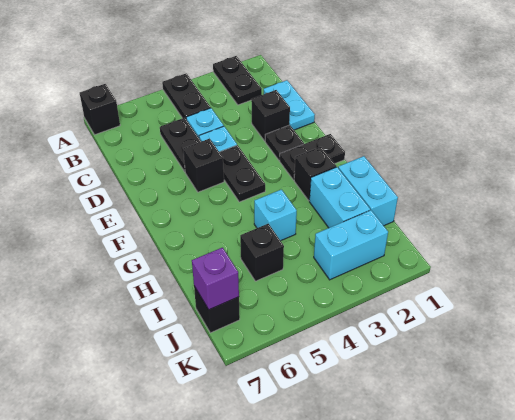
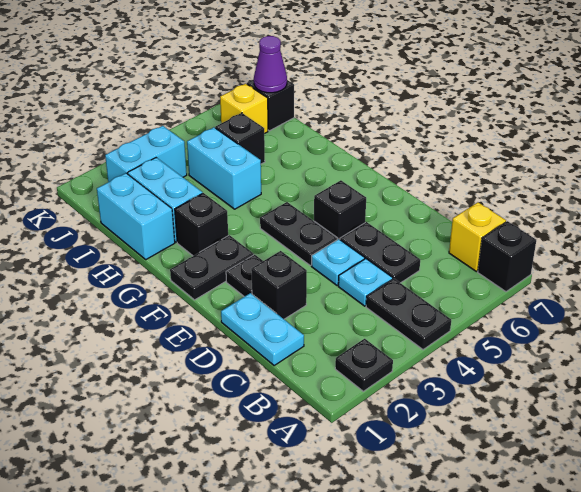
black 1x2 plate [213,56,262,105] -> black 1x1 plate [335,339,393,391]
none -> yellow 1x1 brick [449,202,506,271]
cyan 1x1 brick [254,190,297,241] -> cyan 1x2 brick [187,127,261,209]
none -> yellow 1x1 brick [220,84,268,134]
purple 1x1 brick [192,248,239,310] -> purple 1x1 cone [254,36,287,93]

